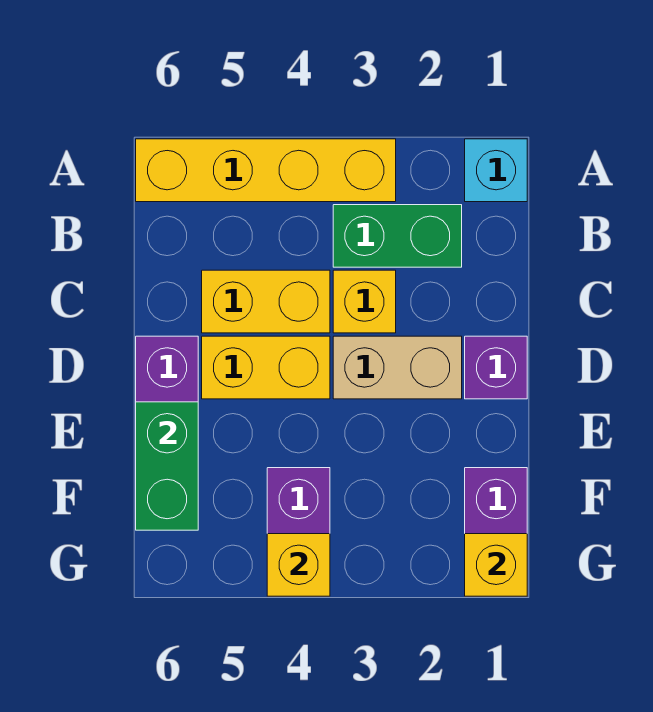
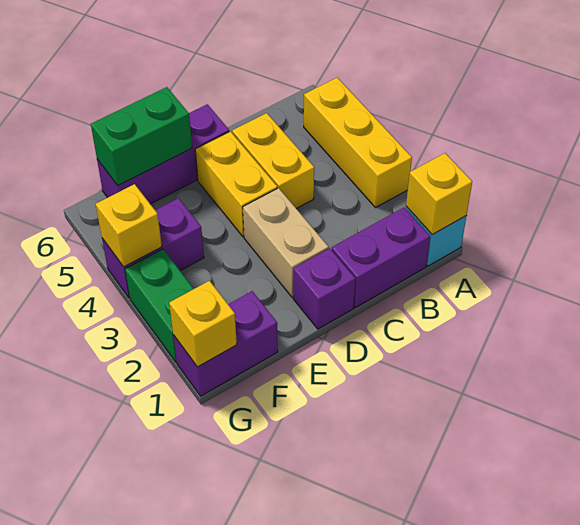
yellow 1x4 brick [136,139,396,202] -> yellow 1x3 brick [304,78,412,208]
none -> purple 1x2 brick [332,208,430,308]
green 1x2 brick [333,205,462,267] -> green 1x2 brick moved to [125,249,194,362]
yellow 1x1 brick [333,270,396,333] -> yellow 1x1 brick moved to [406,153,472,235]

